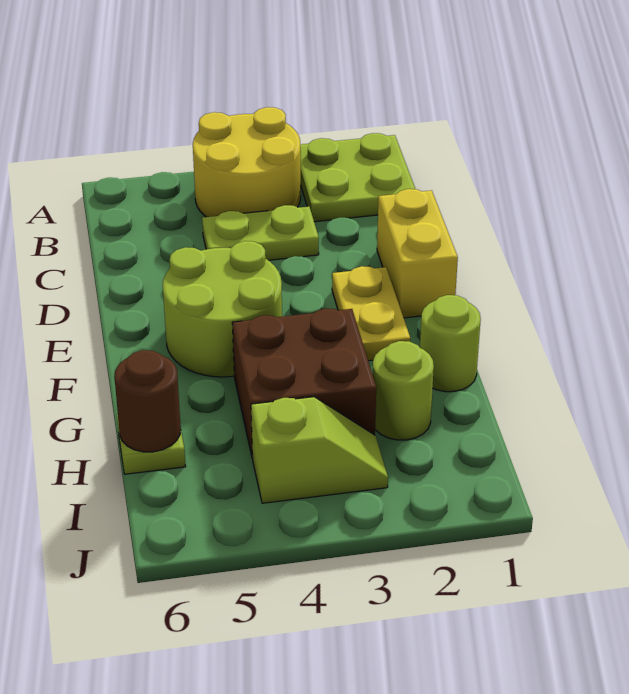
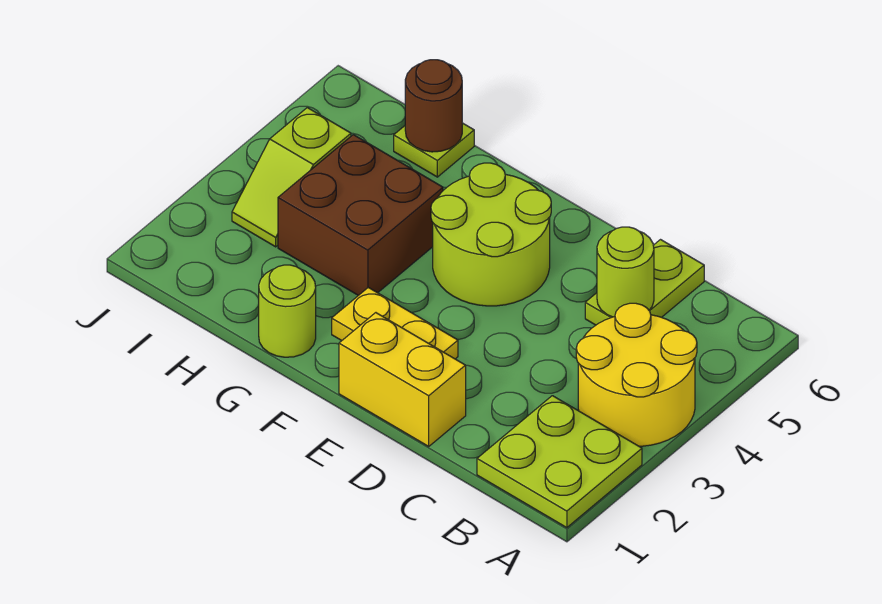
lime 1x2 plate [202,205,319,260] -> lime 1x2 plate moved to [585,240,704,325]
lime 1x1 round brick [372,341,434,440] -> lime 1x1 round brick moved to [597,227,654,317]

